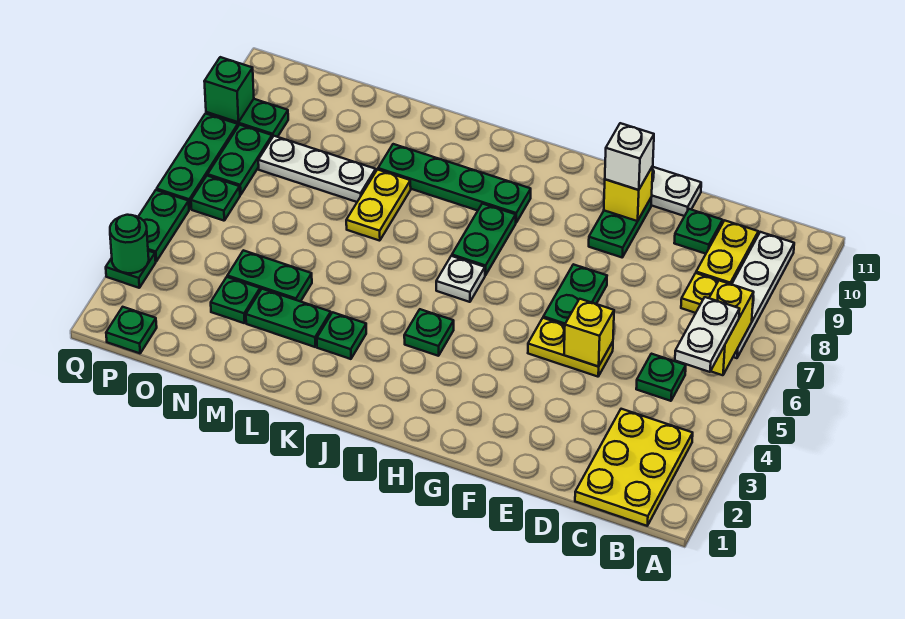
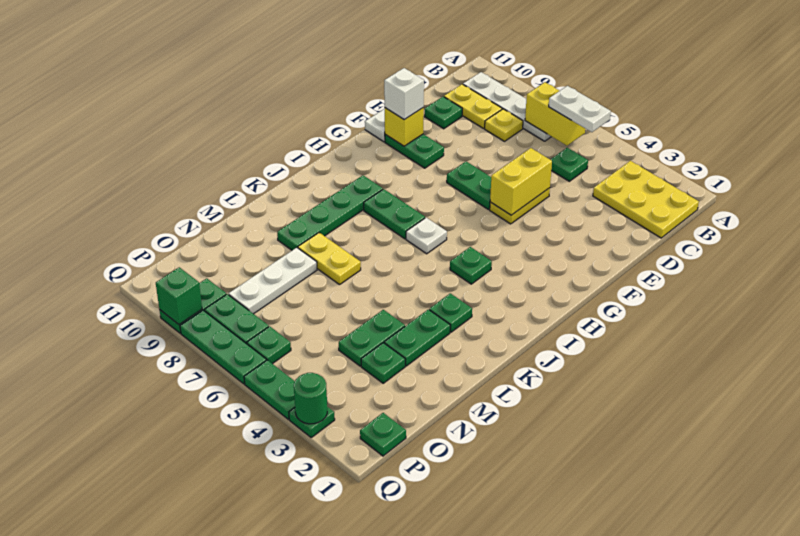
yellow 1x1 brick [564,299,614,367] -> yellow 1x2 brick [490,148,552,215]

